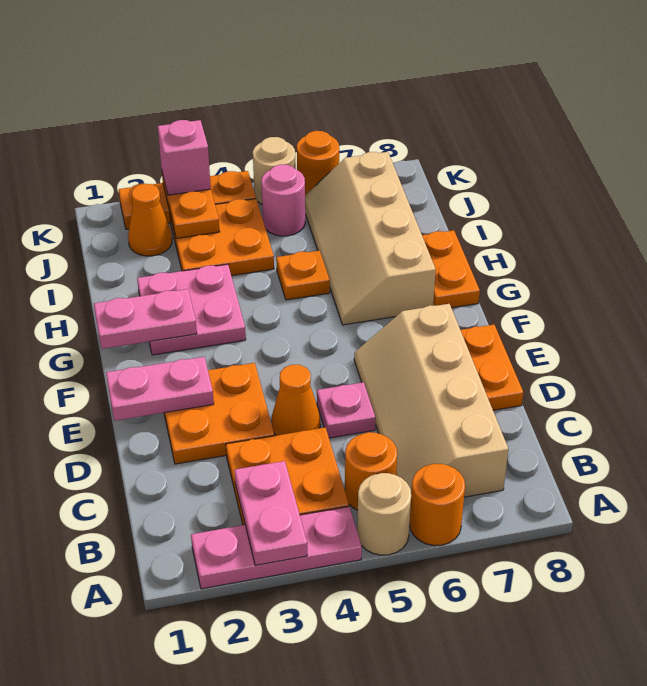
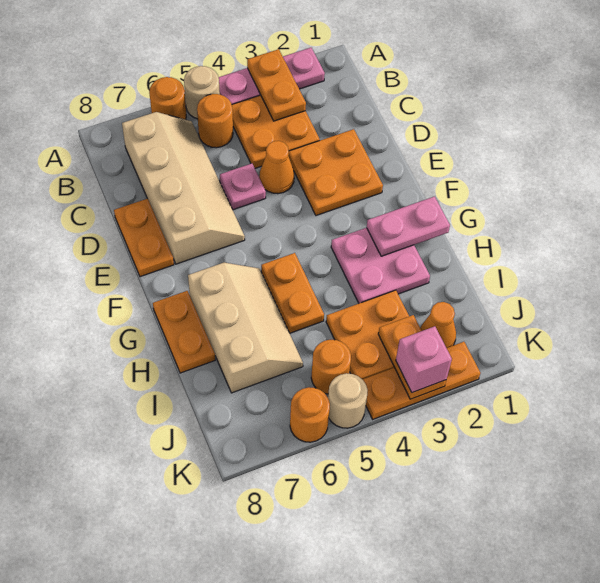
pink 1x2 plate [234,461,307,565] -> orange 1x2 plate [247,49,306,121]
pink 1x2 plate [106,357,214,421] -> none
tan 2x4 slope [305,152,436,325] -> tan 2x3 slope [188,262,303,393]
orange 1x1 plate [276,251,330,300] -> orange 1x2 plate [261,253,324,333]
pink 1x1 round brick [261,164,305,236] -> orange 1x1 round brick [311,340,351,394]

